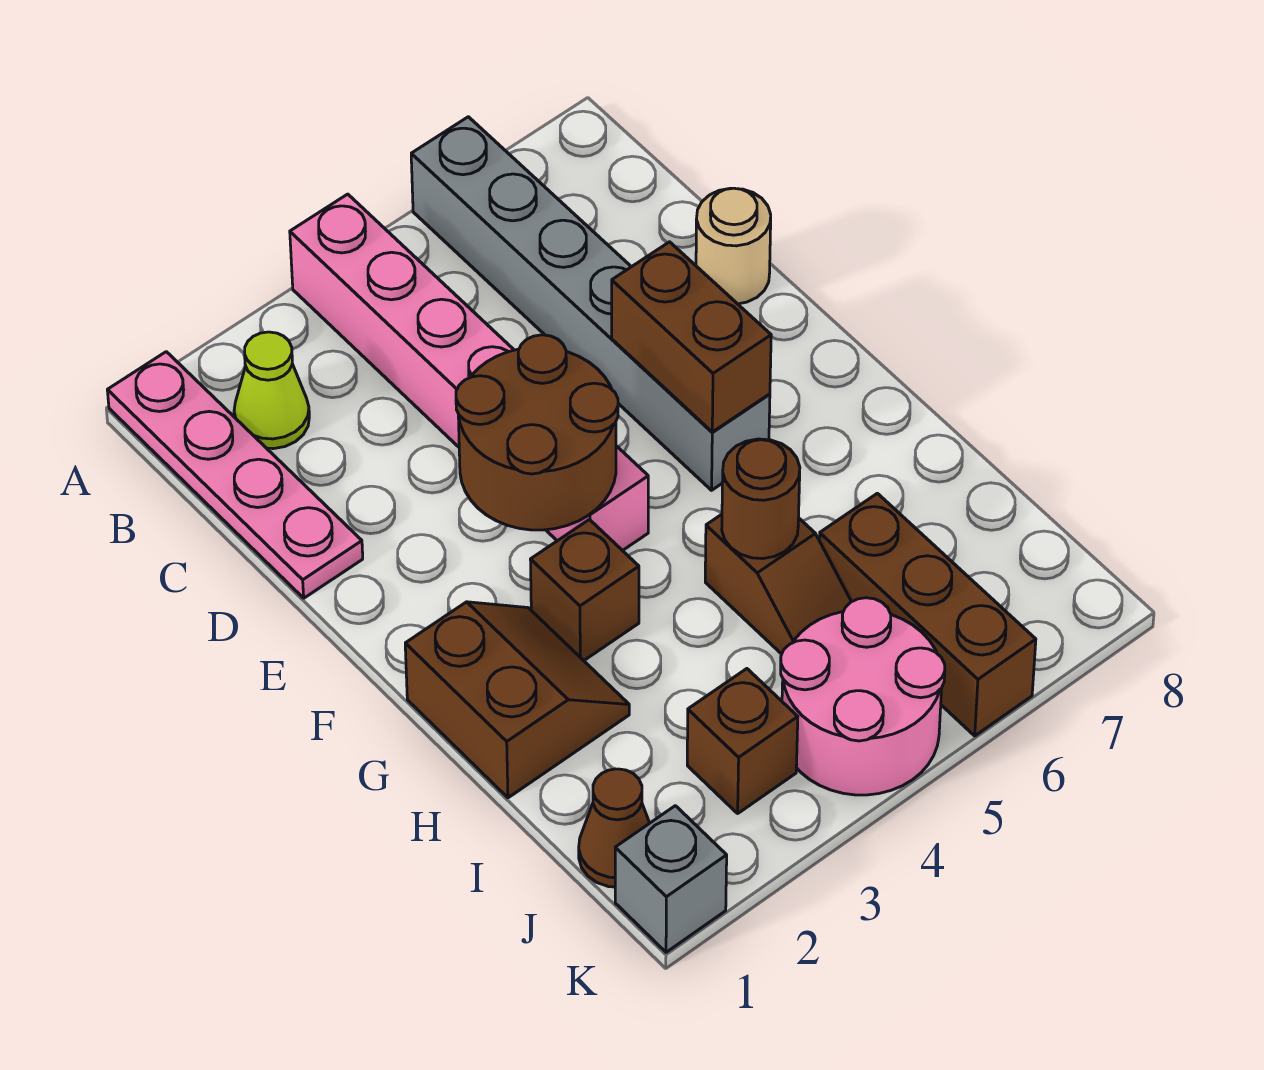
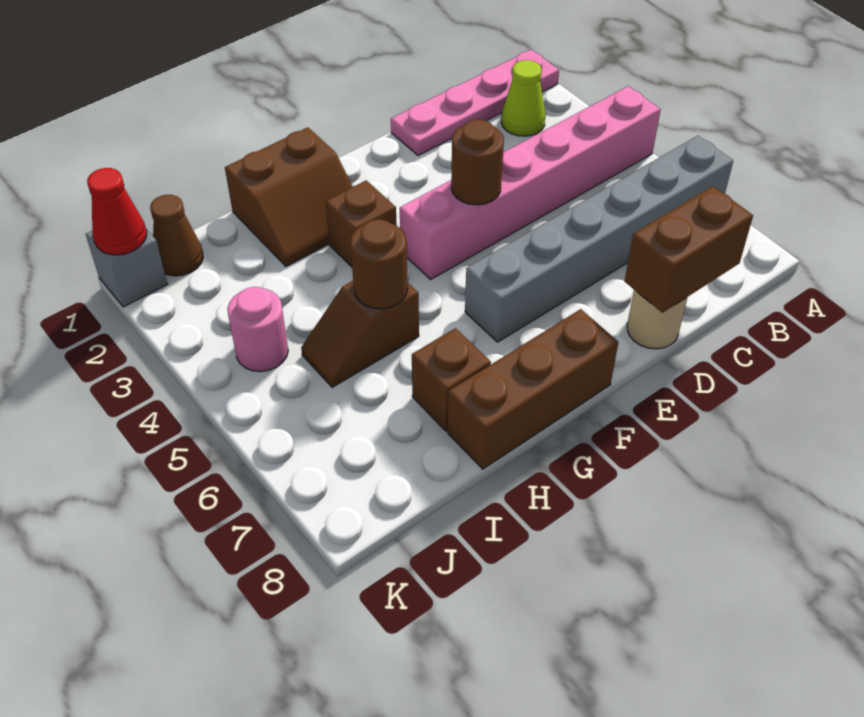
brown 2x2 round brick [456,335,618,530] -> brown 1x1 round brick [451,120,504,205]
brown 1x2 brick [612,242,771,432] -> brown 1x2 brick moved to [624,186,753,313]
brown 1x3 brick [819,493,1036,736] -> brown 1x3 brick moved to [448,309,618,469]
brown 1x1 brick [687,669,798,813] -> brown 1x1 brick moved to [412,328,491,431]
pink 2x2 round brick [781,598,945,795] -> pink 1x1 round brick [227,287,288,372]
none -> red 1x1 cone [87,168,147,255]

